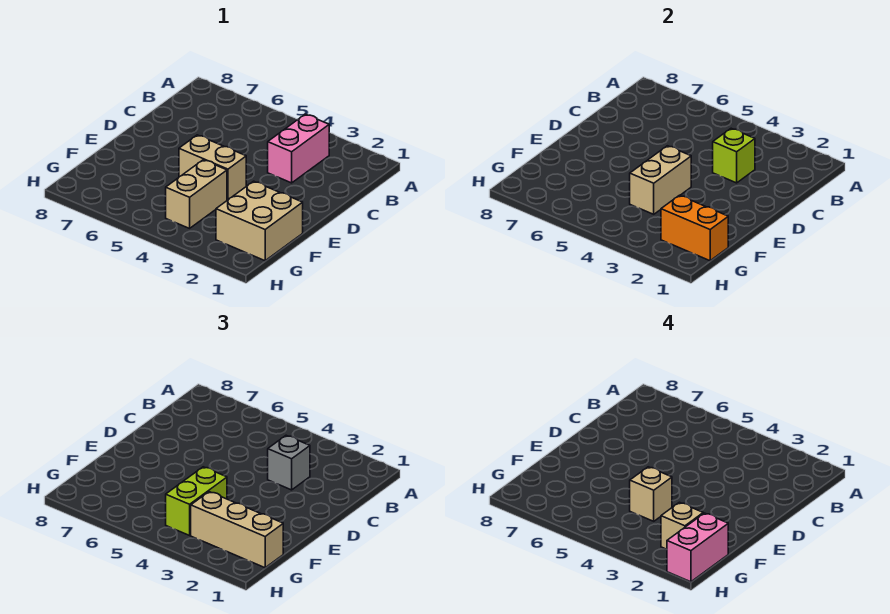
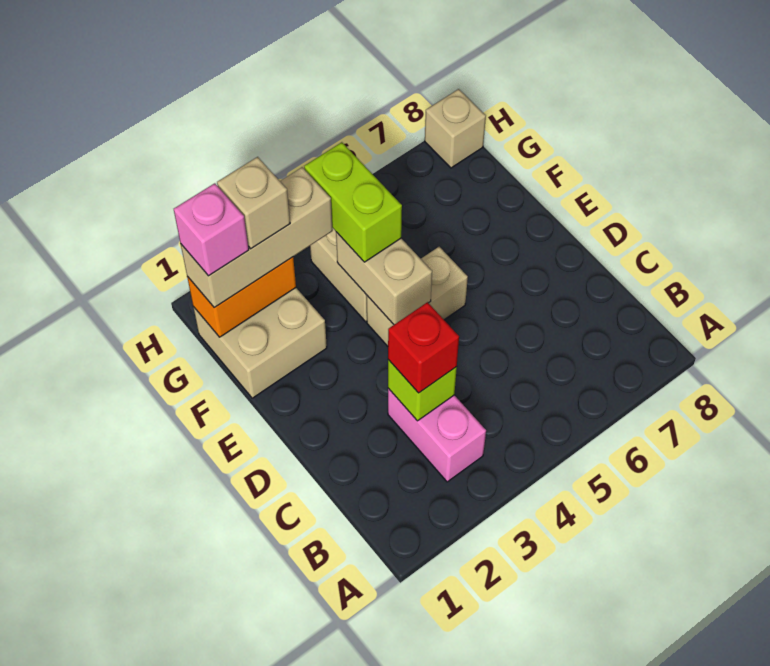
grey 1x1 brick [268,435,310,490] -> red 1x1 brick [388,302,459,393]
tan 1x1 brick [630,467,672,521] -> tan 1x1 brick moved to [425,89,486,168]
pink 1x2 brick [667,513,728,582] -> pink 1x1 brick [174,183,249,276]

